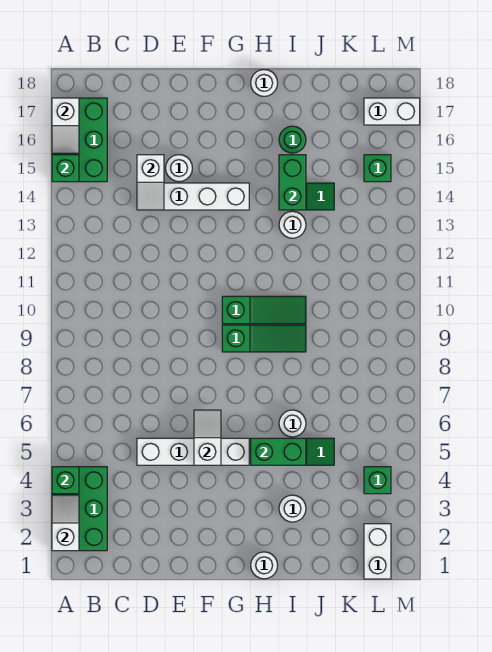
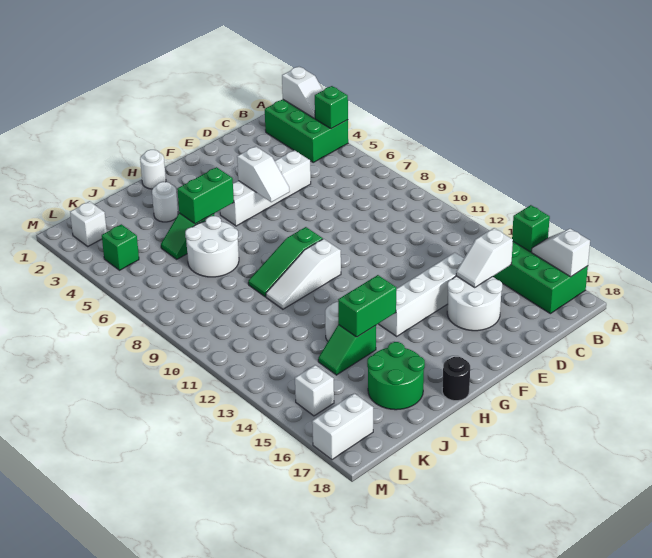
white 1x2 slope [137,155,164,210] -> white 1x2 slope turned to [456,228,513,288]
white 1x1 round brick [166,155,192,182] -> white 2x2 round brick [447,276,502,331]
green 1x3 slope [222,296,306,324] -> white 1x3 slope [266,239,341,309]
white 1x1 round brick [251,70,278,96] -> black 1x1 round brick [442,357,470,401]
white 1x1 round brick [279,410,306,437] -> white 2x2 round brick [185,216,239,277]
green 1x2 brick [279,155,306,210] -> green 1x2 brick turned to [338,275,396,337]
green 1x1 round brick [279,126,306,153] -> green 2x2 round brick [367,342,425,410]
white 1x2 brick [364,524,391,579] -> white 1x1 brick [70,201,107,246]
green 1x1 brick [364,155,391,182] -> white 1x1 brick [295,365,334,416]

